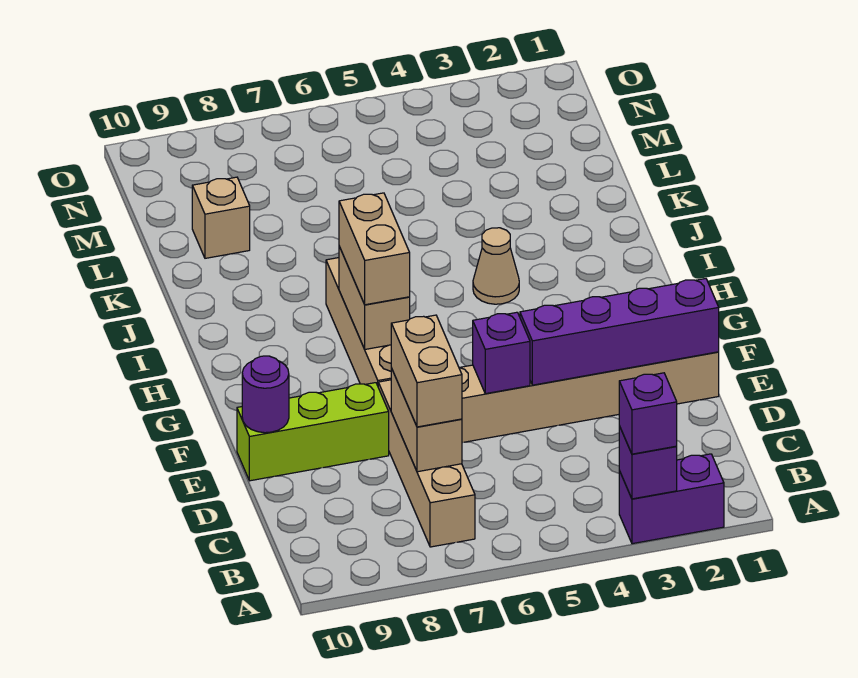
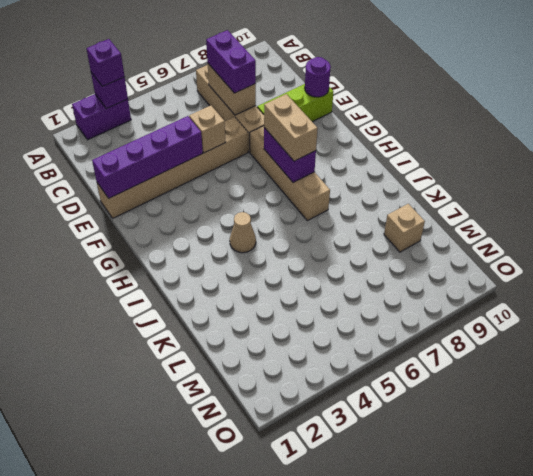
tan 1x2 brick [391,315,462,427] -> purple 1x2 brick [206,30,256,93]
purple 1x1 brick [473,312,530,394] -> tan 1x1 brick [189,106,226,153]
tan 1x2 brick [339,246,410,349] -> purple 1x2 brick [264,128,316,183]

